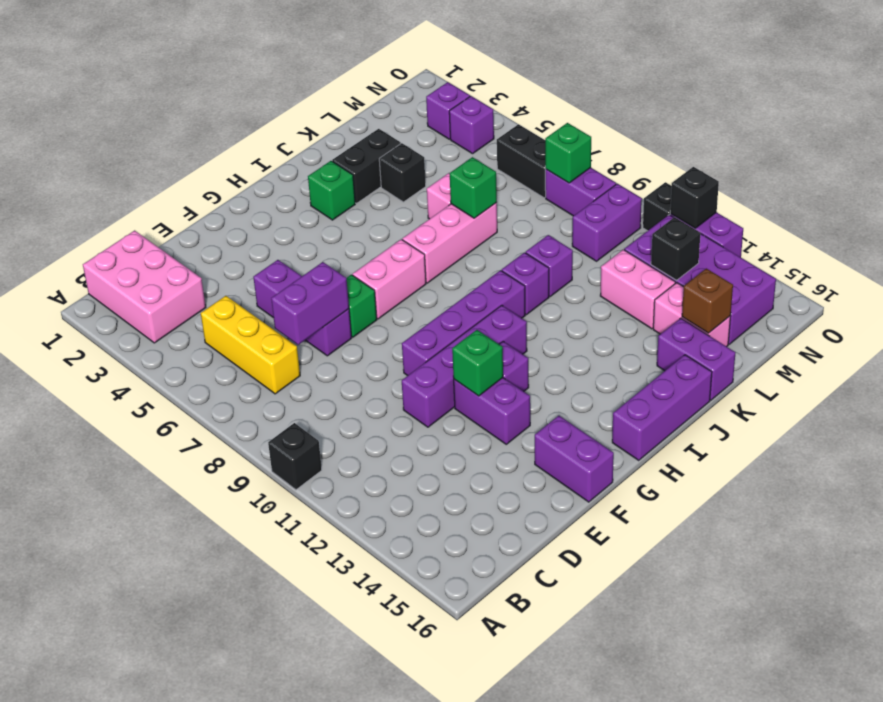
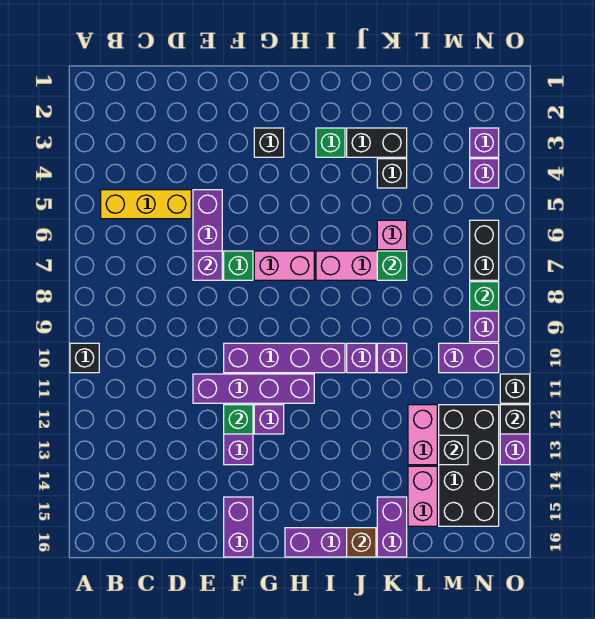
pink 2x3 brick [83,230,206,343] -> none
yellow 1x3 brick [201,296,300,394] -> yellow 1x3 brick turned to [101,190,191,219]
purple 1x2 brick [271,262,349,345] -> purple 1x1 brick [193,251,222,280]
none -> black 1x1 brick [254,128,284,157]
brown 1x1 brick [682,268,733,333] -> brown 1x1 brick moved to [347,528,376,557]
purple 2x4 brick [624,215,776,344] -> black 2x4 brick [439,405,499,526]

